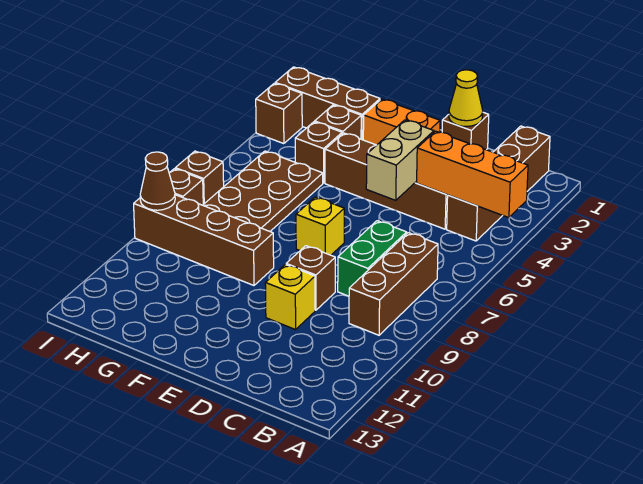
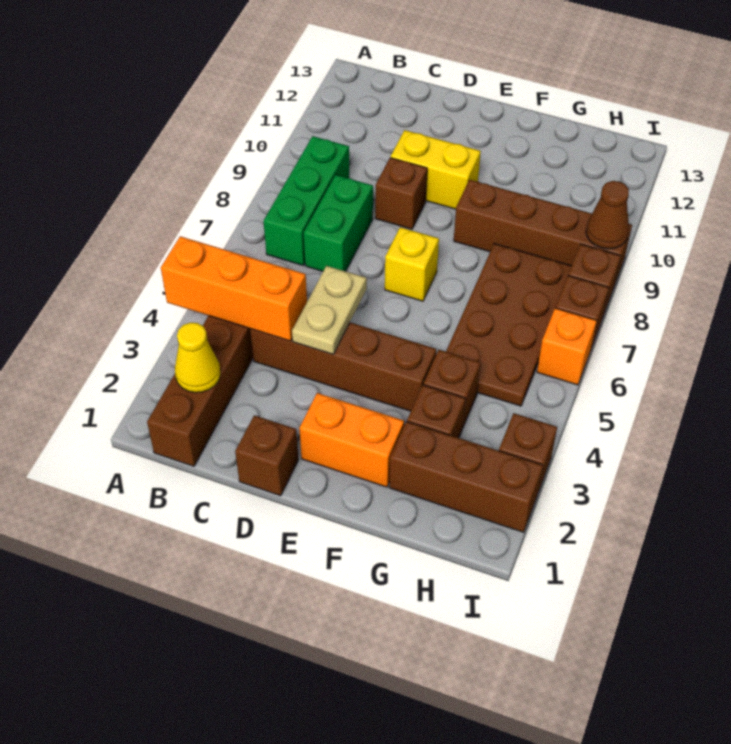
brown 1x3 brick [349,233,438,335] -> green 1x3 brick [264,136,350,265]
yellow 1x1 cone [449,70,483,126] -> yellow 1x1 cone moved to [175,322,221,393]
tan 1x2 brick [366,120,434,200] -> tan 1x2 plate [292,266,367,354]
yellow 1x1 brick [265,264,315,330] -> yellow 1x2 brick [391,130,481,209]
none -> orange 1x1 brick [537,308,597,385]

